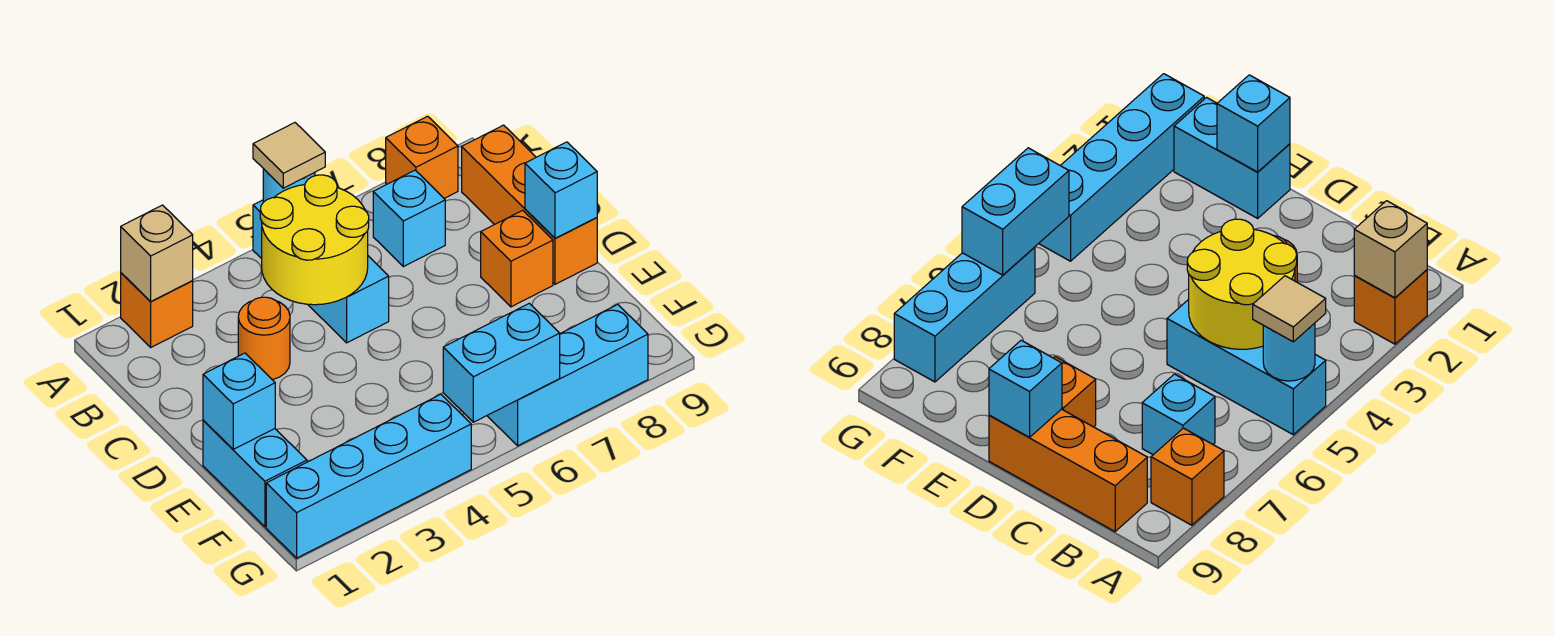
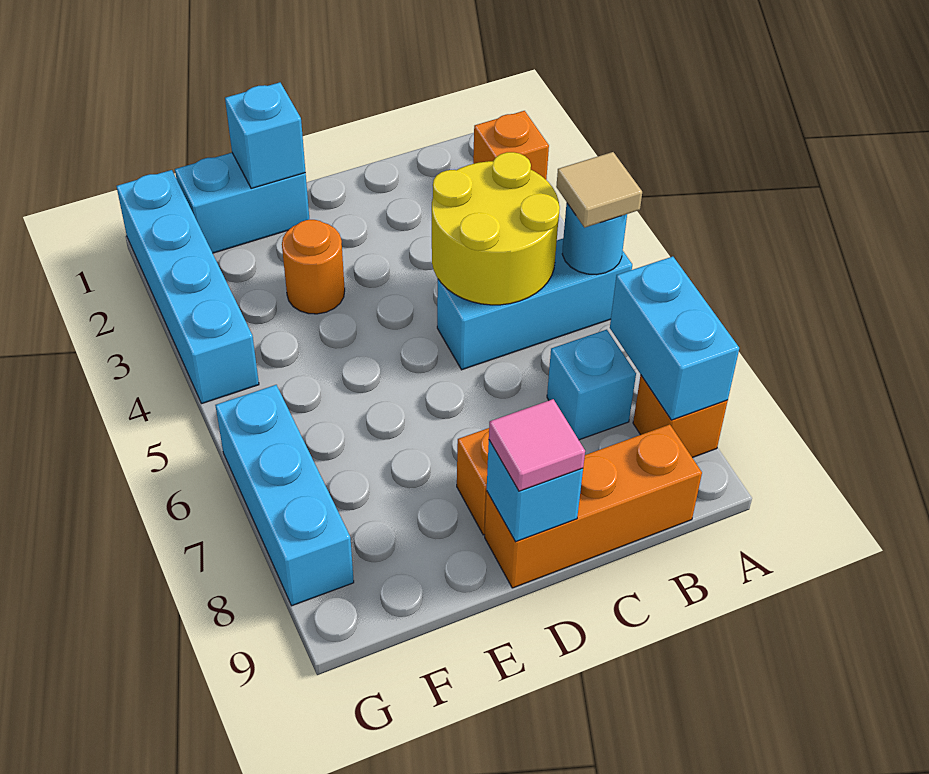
tan 1x1 brick [121,205,193,302] -> none
orange 1x1 round brick [238,297,290,380] -> orange 1x1 round brick moved to [282,220,345,314]
none -> pink 1x1 tile [489,399,585,491]
cyan 1x2 brick [443,303,560,422] -> cyan 1x2 brick moved to [610,257,739,420]

